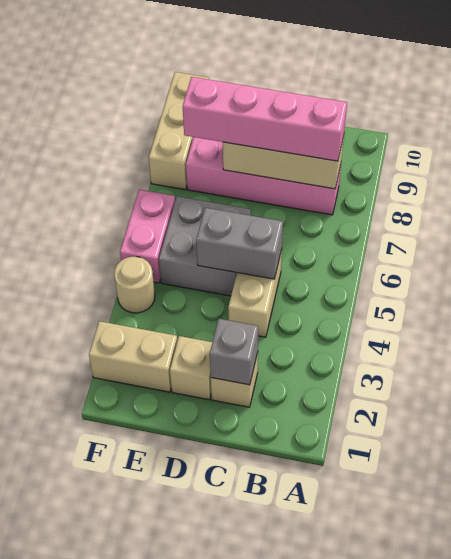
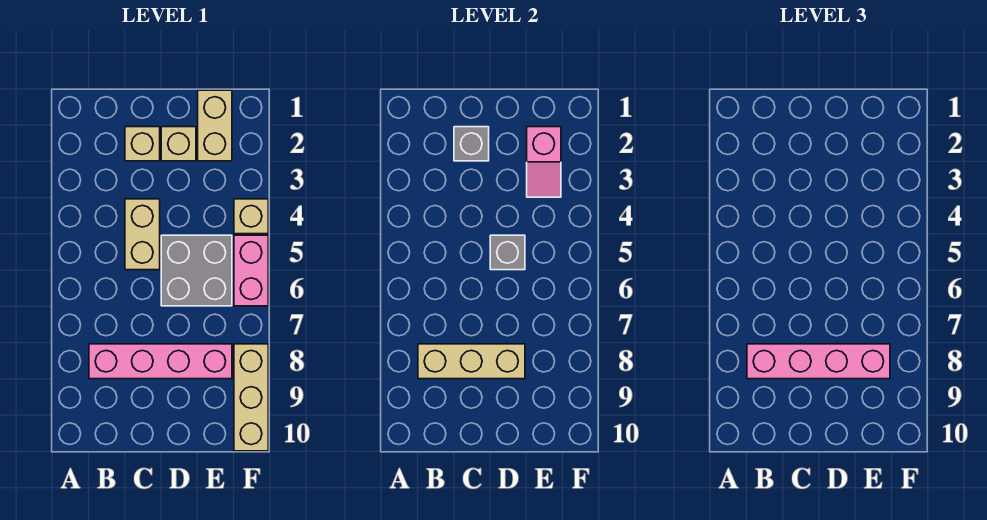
grey 1x2 brick [196,208,283,279] -> grey 1x1 brick [490,235,525,270]
tan 1x2 brick [89,321,177,392] -> tan 1x2 brick turned to [198,90,232,161]
none -> pink 1x2 slope [527,127,561,197]
tan 1x1 round brick [114,257,155,313] -> tan 1x1 brick [234,199,268,234]

